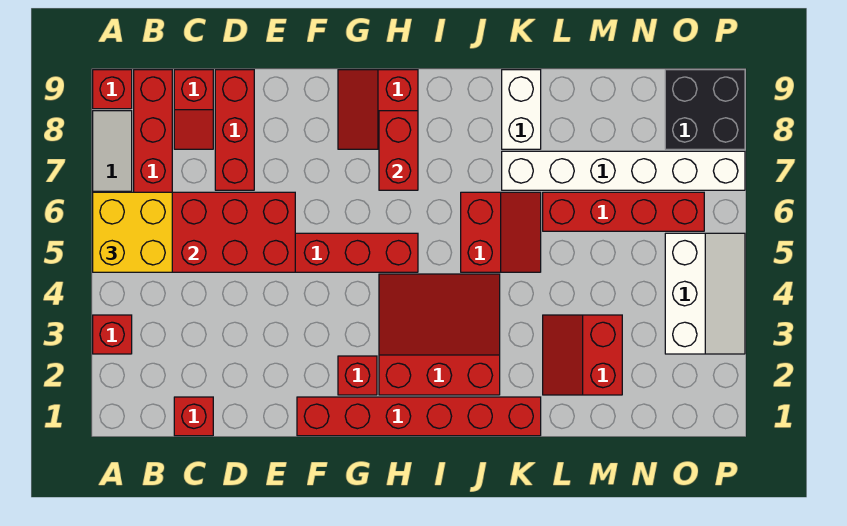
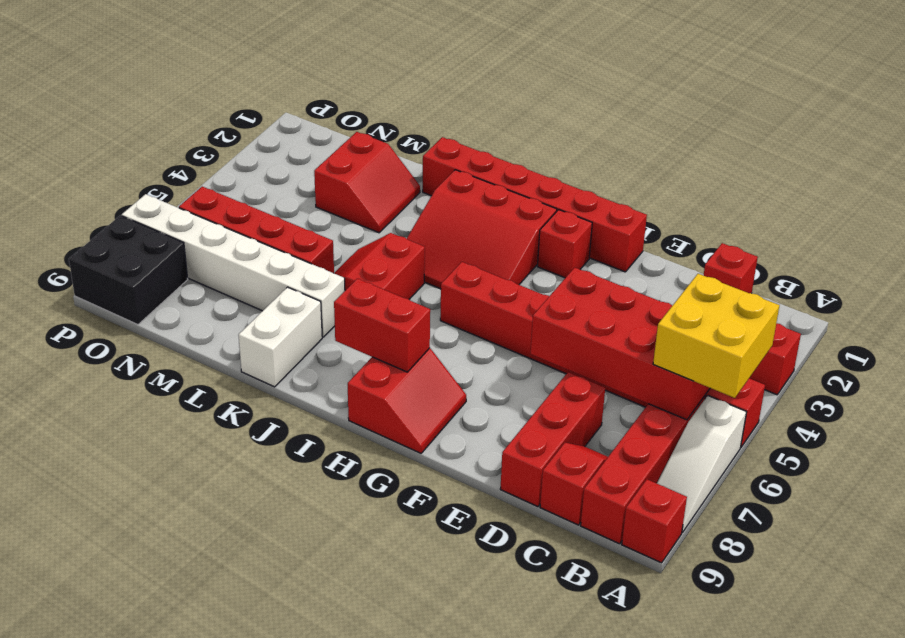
red 1x2 brick [379,111,418,190] -> red 1x2 brick turned to [334,279,430,372]
white 2x3 slope [665,233,745,354] -> none

